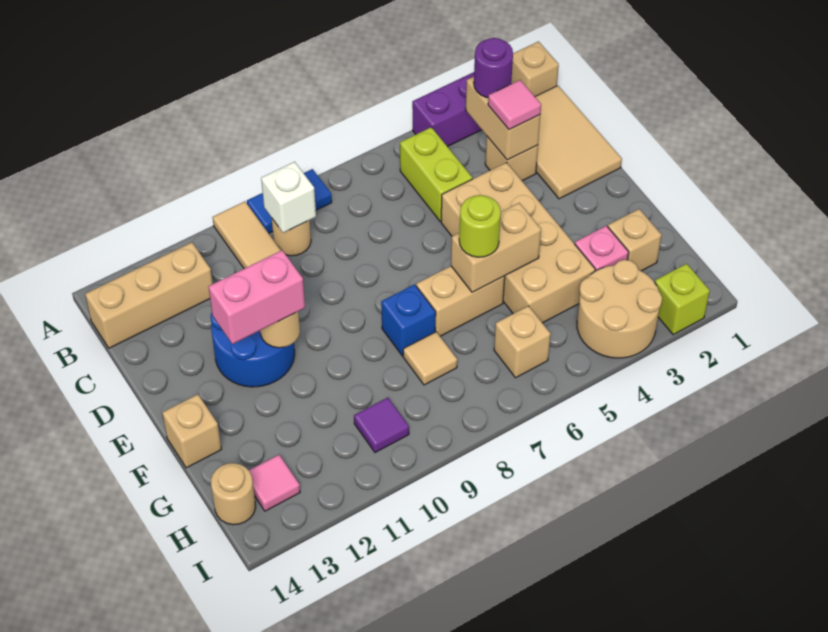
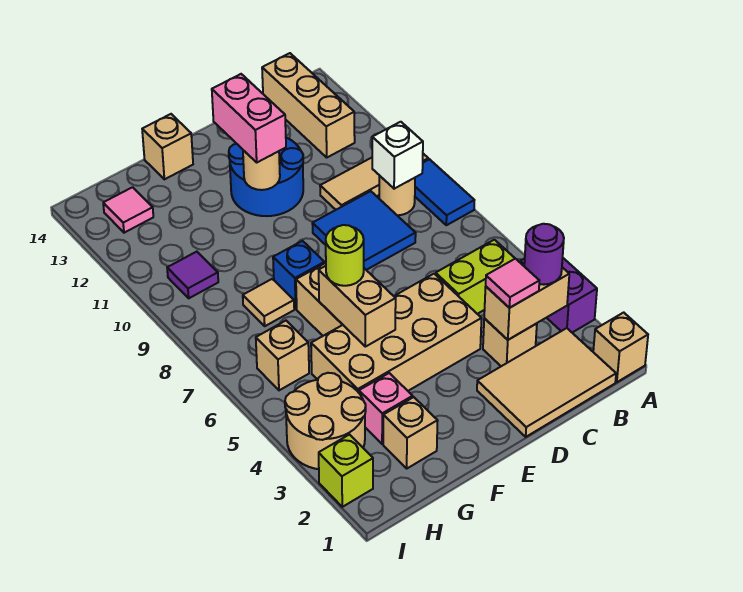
none -> blue 2x2 tile [312,191,416,270]
tan 1x1 round brick [211,463,256,525] -> none

